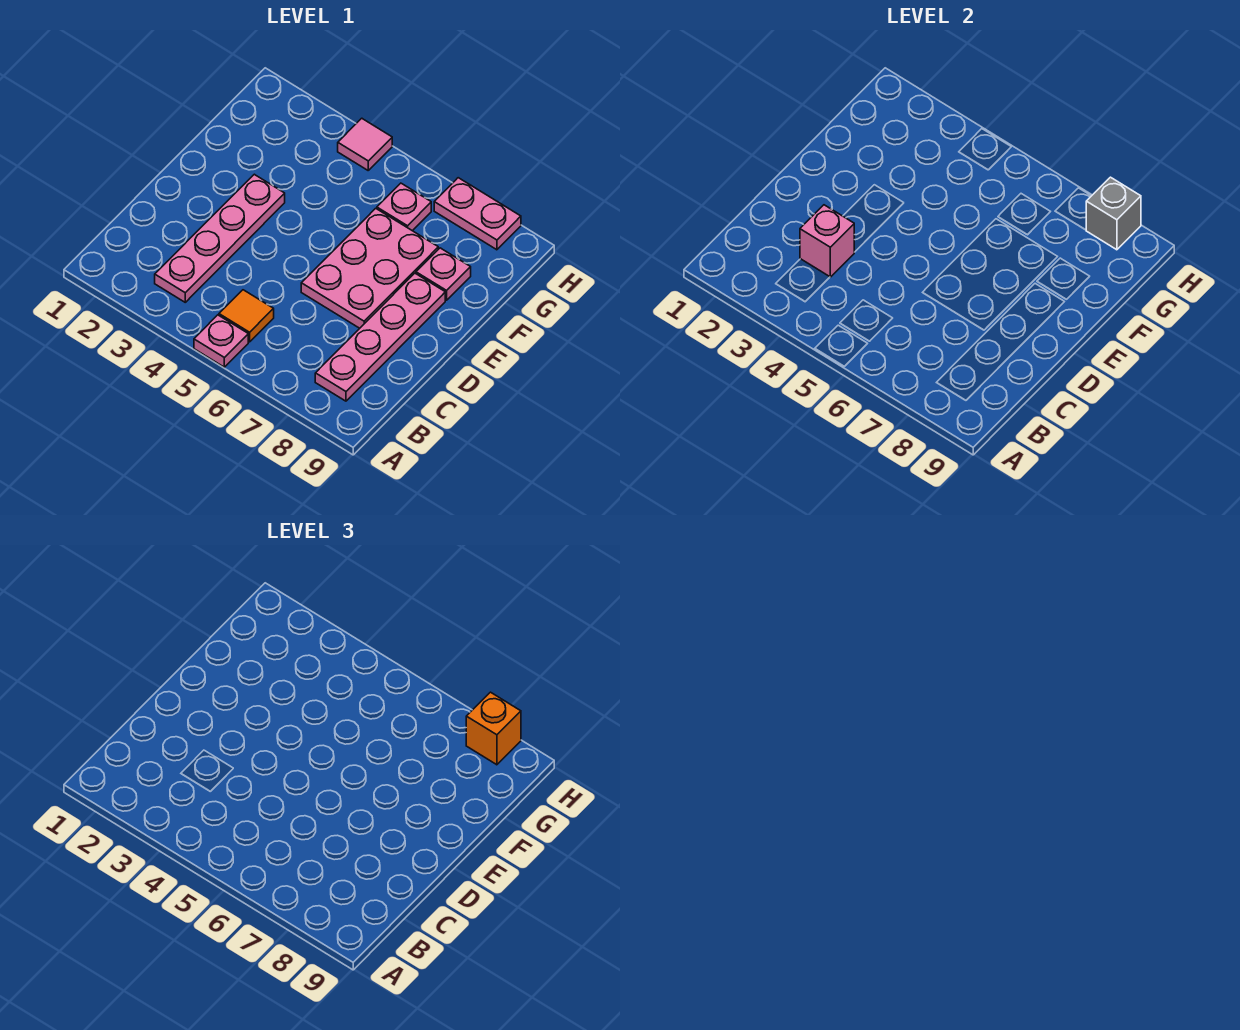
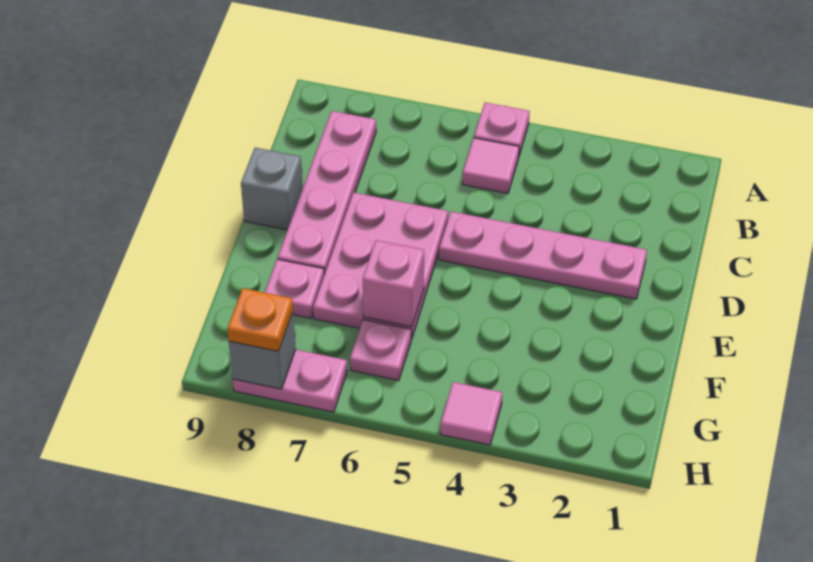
pink 1x4 plate [155,174,285,302] -> pink 1x4 plate turned to [439,212,647,299]
orange 1x1 tile [219,290,274,342] -> pink 1x1 tile [462,138,519,193]
pink 1x1 brick [800,205,854,277] -> pink 1x1 brick moved to [363,240,424,327]
none -> grey 1x1 brick [241,148,303,230]
orange 1x1 brick [466,692,521,765] -> orange 1x1 plate [227,288,293,351]

